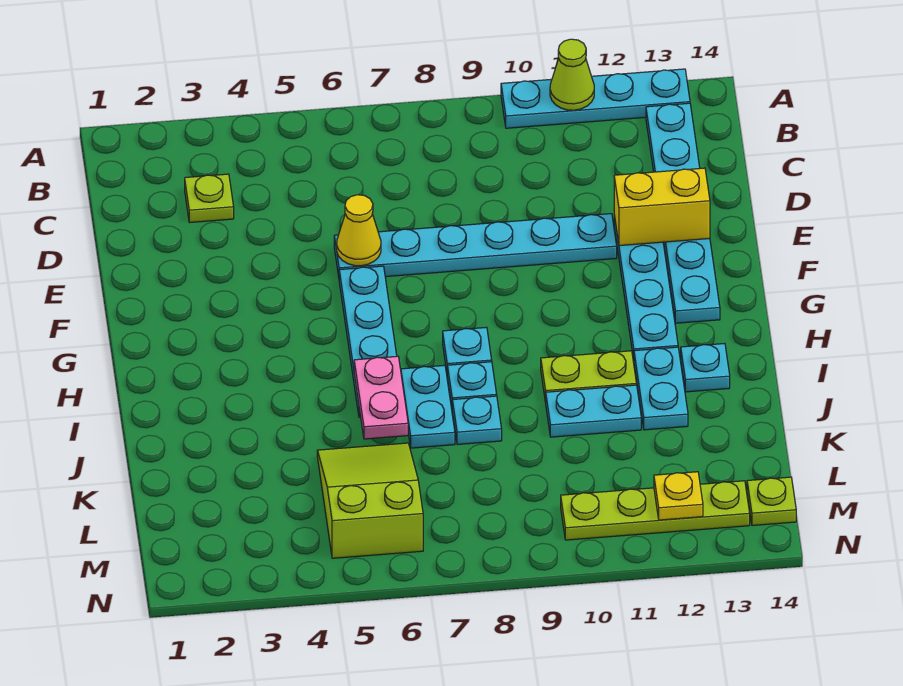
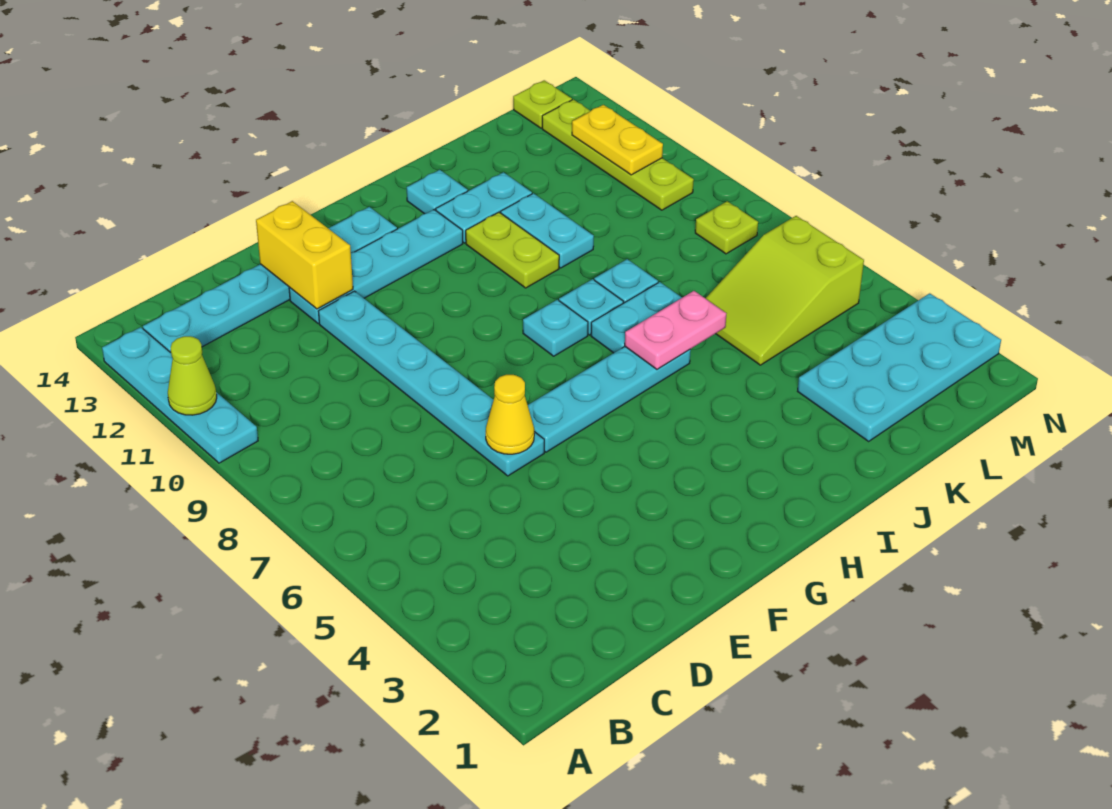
lime 1x1 plate [185,174,234,222] -> lime 1x1 plate moved to [695,201,758,254]
none -> cyan 2x4 plate [798,293,1001,441]
yellow 1x1 plate [654,472,703,520] -> yellow 1x2 plate [572,105,663,175]

